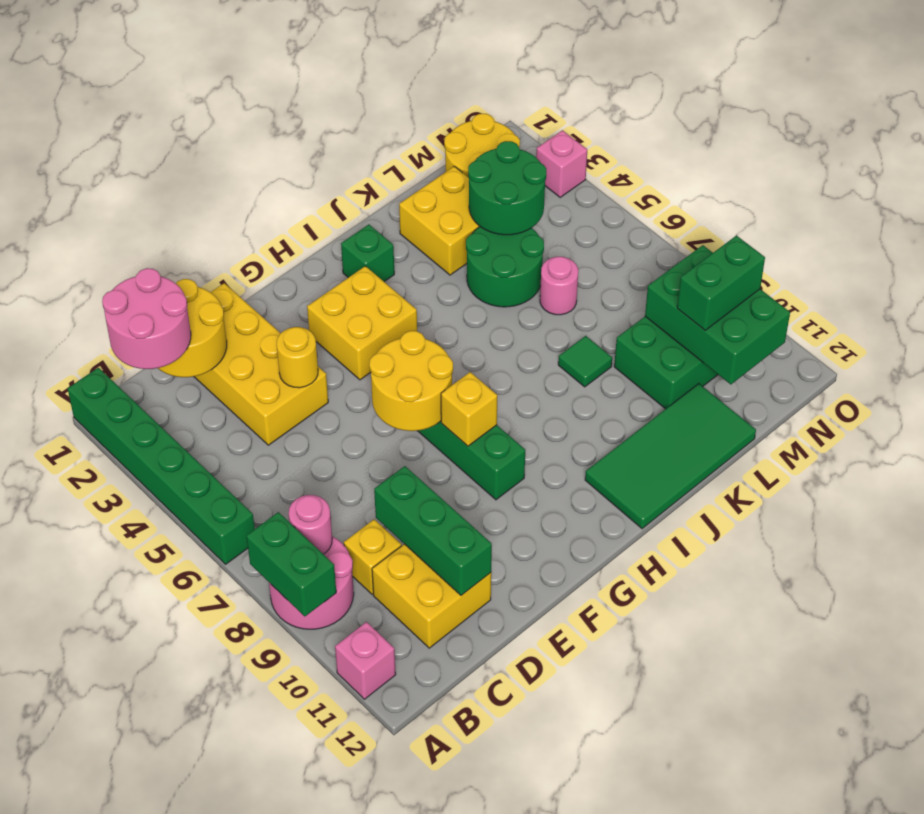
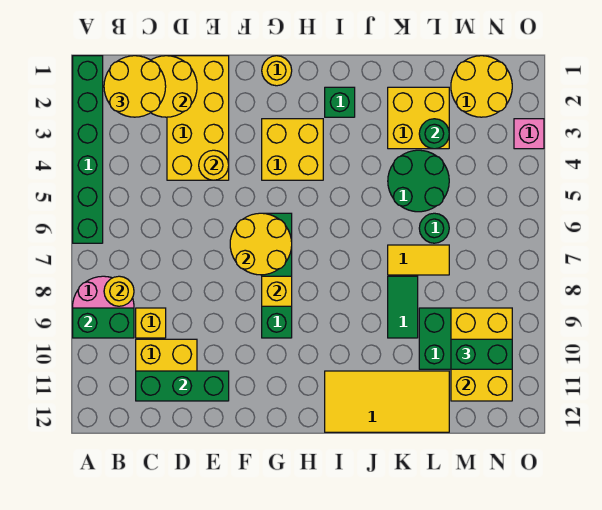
green 1x2 brick [246,512,336,616] -> green 1x2 brick turned to [73,308,134,338]
pink 1x1 brick [335,622,396,699] -> none
pink 2x2 round brick [102,268,191,369] -> yellow 2x2 round brick [104,56,166,117]
pink 1x1 round brick [289,495,332,554] -> yellow 1x1 round brick [104,276,134,306]
green 1x3 brick [374,466,492,595] -> green 1x3 brick turned to [136,371,229,401]
none -> yellow 1x1 round brick [262,56,292,86]
green 2x4 tile [585,384,756,529] -> yellow 2x4 tile [325,371,449,432]
none -> yellow 1x2 tile [388,245,449,275]
green 1x1 tile [558,336,612,387] -> green 1x2 tile [388,276,418,338]
green 2x2 round brick [468,141,546,235] -> green 1x1 round brick [419,119,449,149]
pink 1x1 round brick [540,257,578,315] -> green 1x1 round brick [419,213,449,243]
green 2x3 brick [645,245,790,384] -> yellow 2x3 brick [451,308,512,401]

